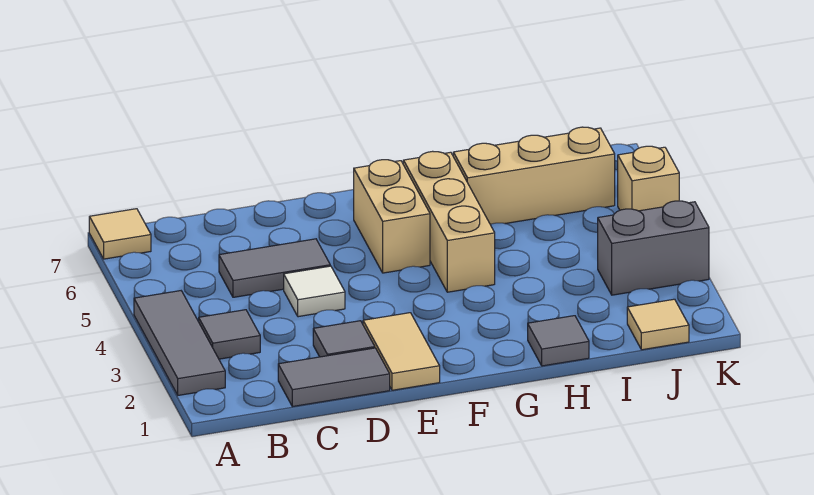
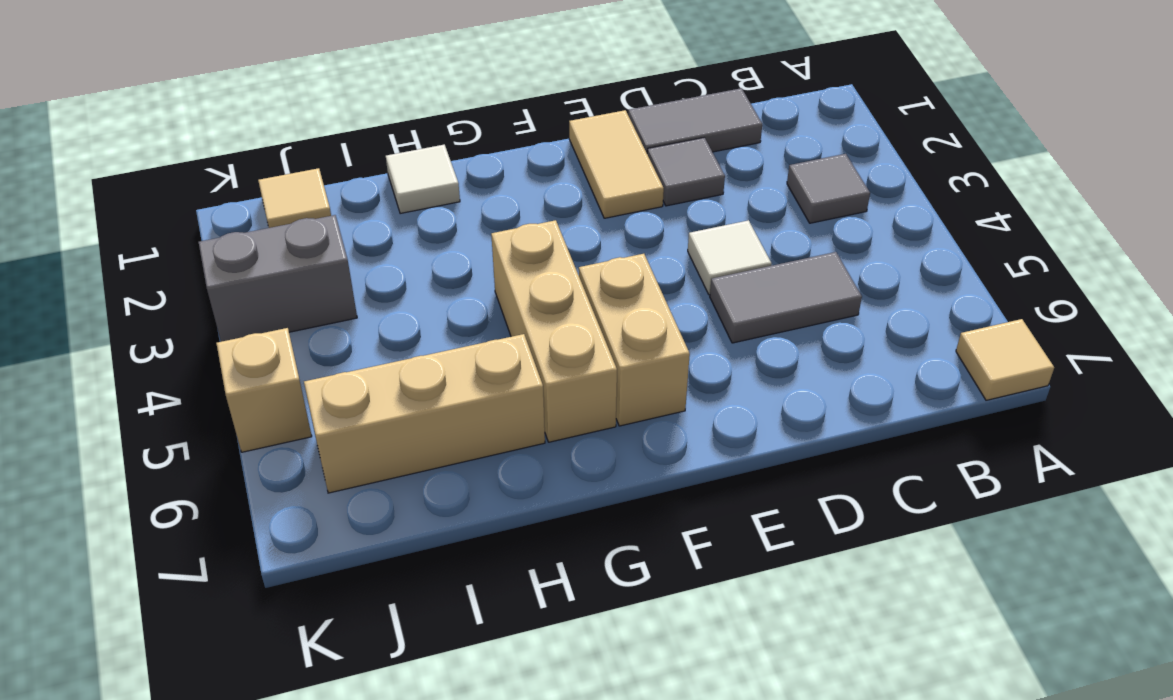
grey 1x3 tile [134,291,225,395] -> none
grey 1x1 tile [528,316,589,366] -> white 1x1 tile [386,145,460,214]

